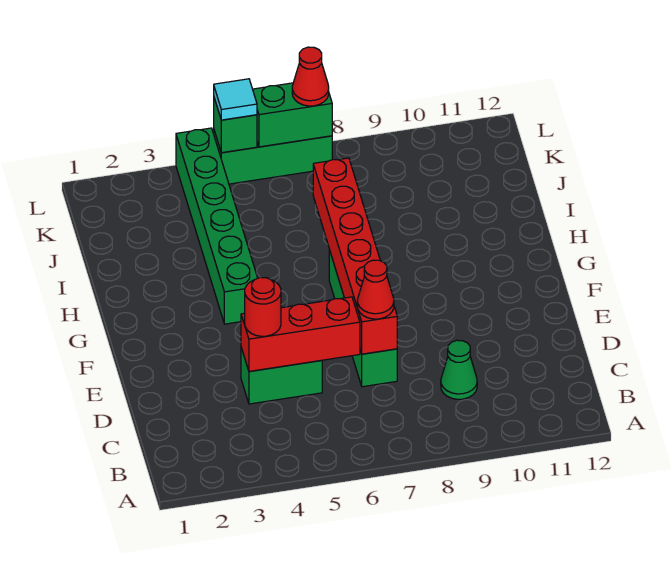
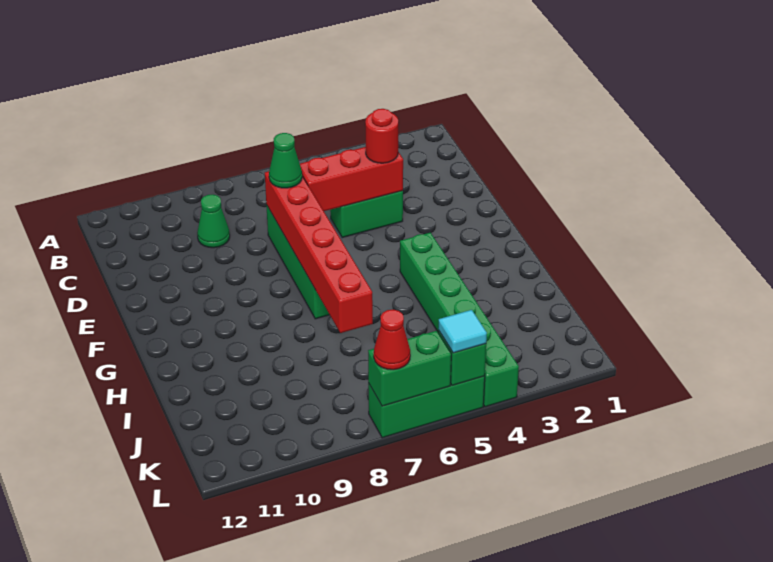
red 1x1 cone [357,260,394,319] -> green 1x1 cone [269,133,302,188]

